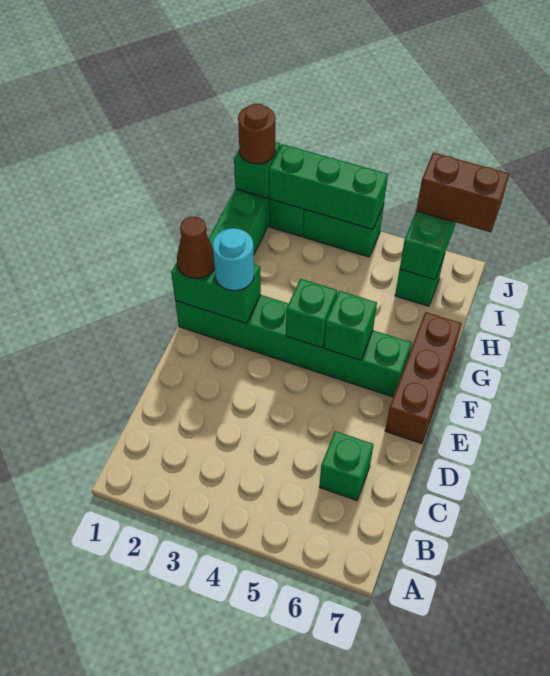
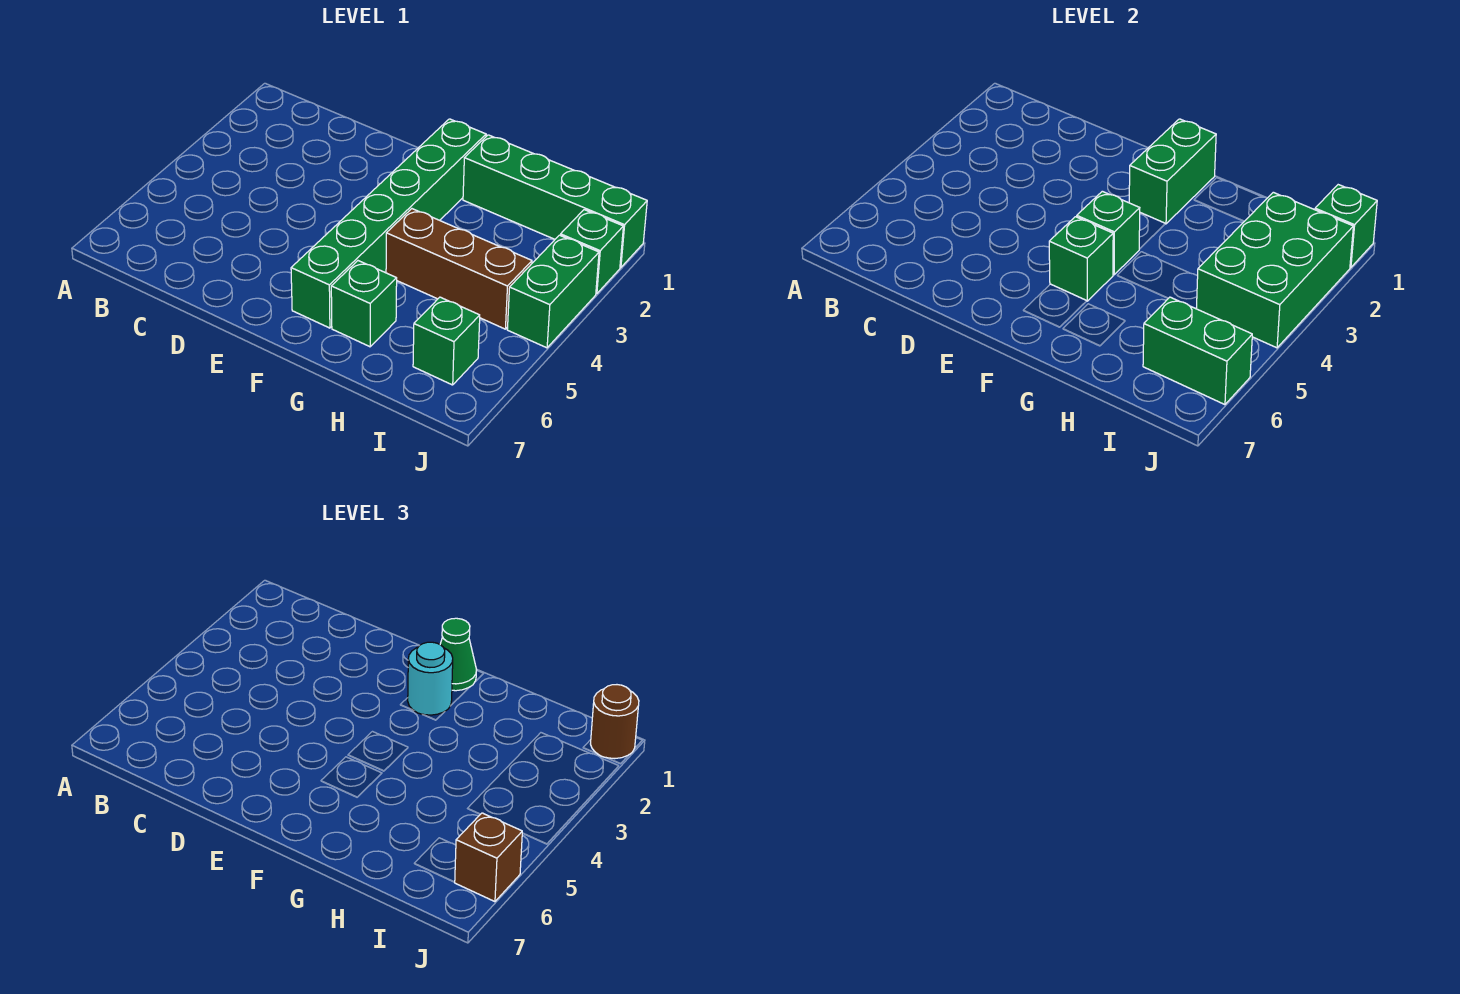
green 1x1 brick [319,431,374,500] -> green 1x1 brick moved to [331,261,397,347]
brown 1x3 brick [385,312,462,444] -> brown 1x3 brick moved to [386,209,532,329]
brown 1x1 cone [177,217,215,278] -> green 1x1 cone [440,618,477,691]
green 1x3 brick [269,144,388,229] -> green 2x3 brick [1196,192,1353,348]
brown 1x2 brick [416,153,509,232] -> brown 1x1 brick [455,813,522,902]

